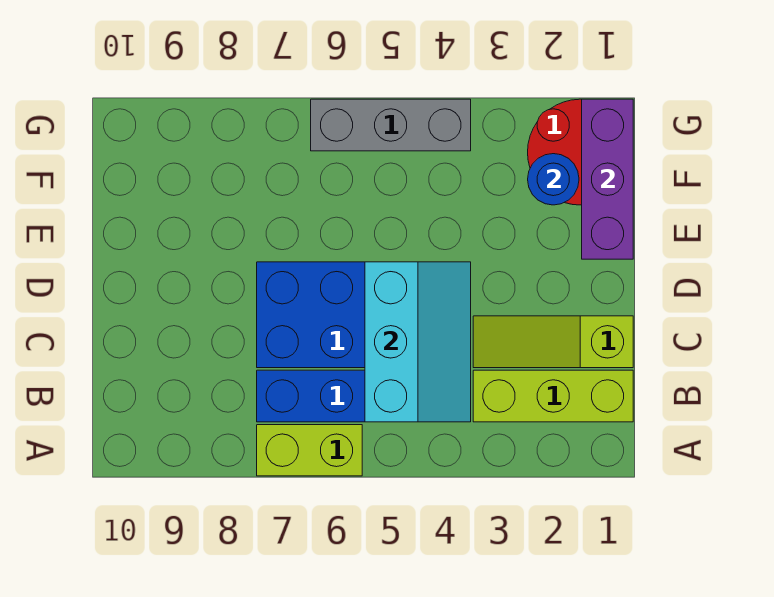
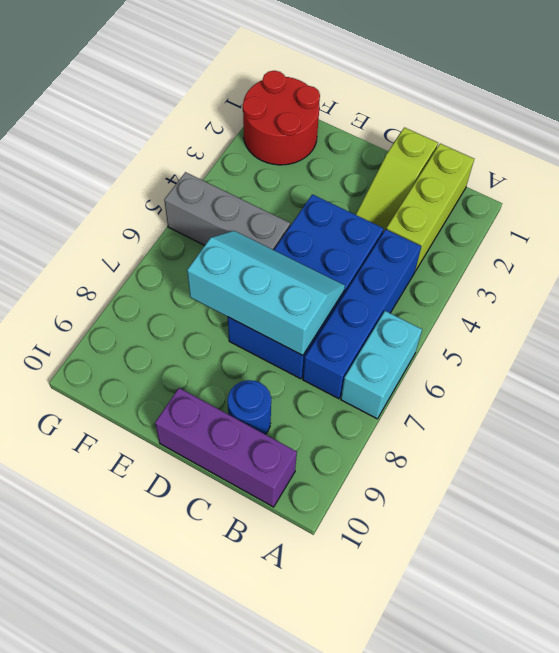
lime 1x2 brick [257,425,362,476] -> cyan 1x2 brick [341,311,422,419]
cyan 2x3 slope [365,262,471,422] -> cyan 2x3 slope moved to [187,231,345,356]
purple 1x3 brick [582,99,633,259] -> purple 1x3 brick moved to [155,388,297,507]
blue 1x1 round brick [528,154,579,205] -> blue 1x1 round brick moved to [228,380,271,434]
grey 1x3 brick [311,99,471,151] -> grey 1x3 brick turned to [164,172,290,250]

